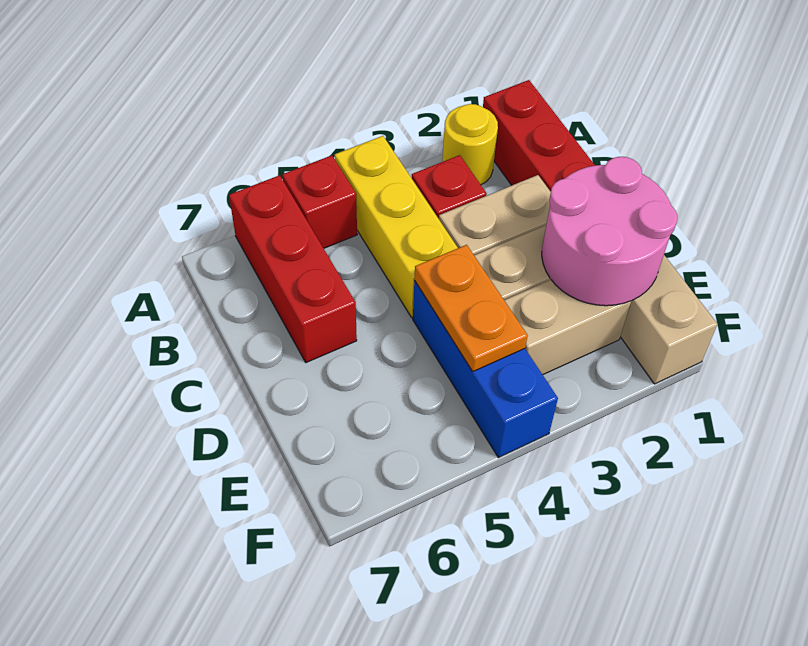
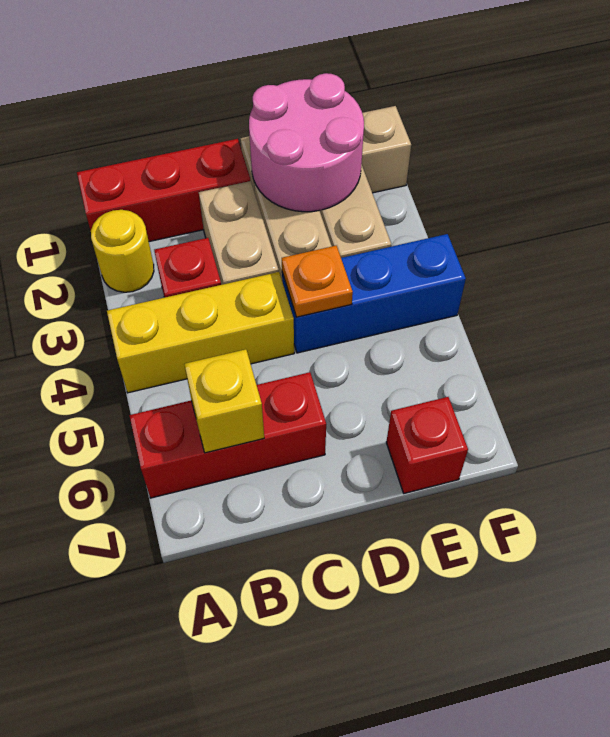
red 1x1 brick [282,155,357,248] -> red 1x1 brick moved to [386,397,468,494]
none -> yellow 1x1 brick [184,349,264,453]
orange 1x2 plate [414,245,528,371] -> orange 1x1 plate [282,246,353,317]

